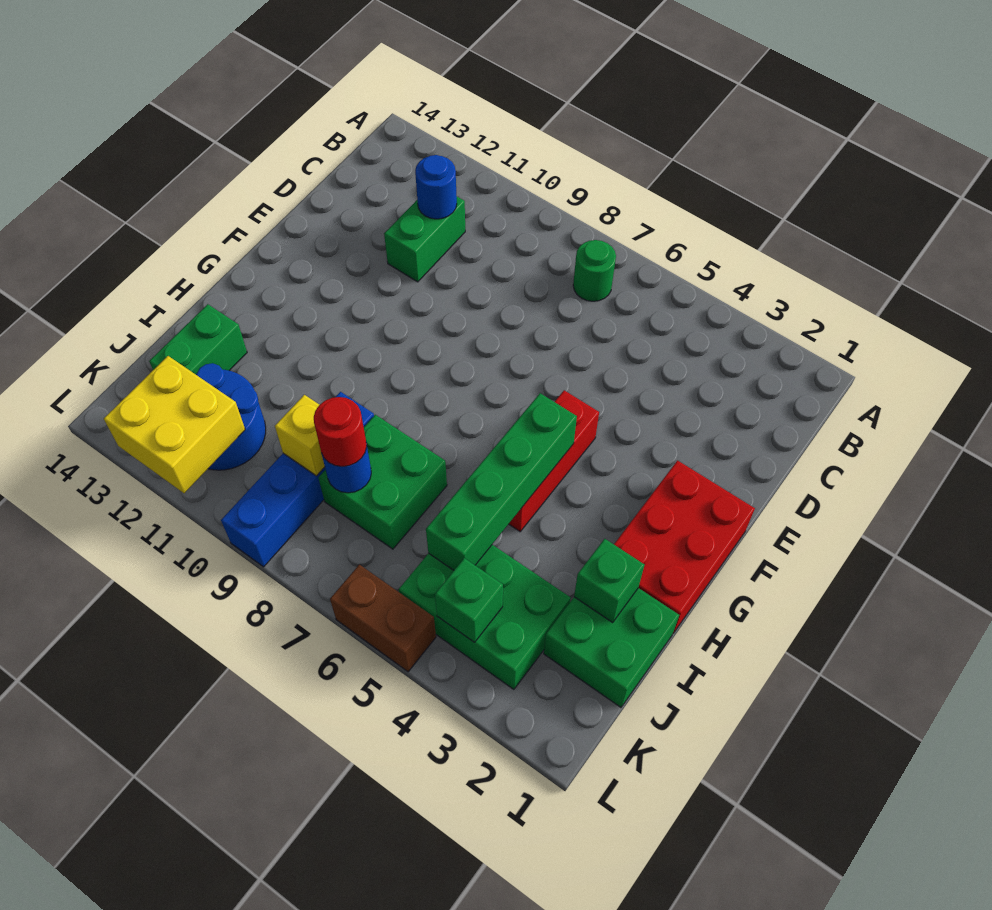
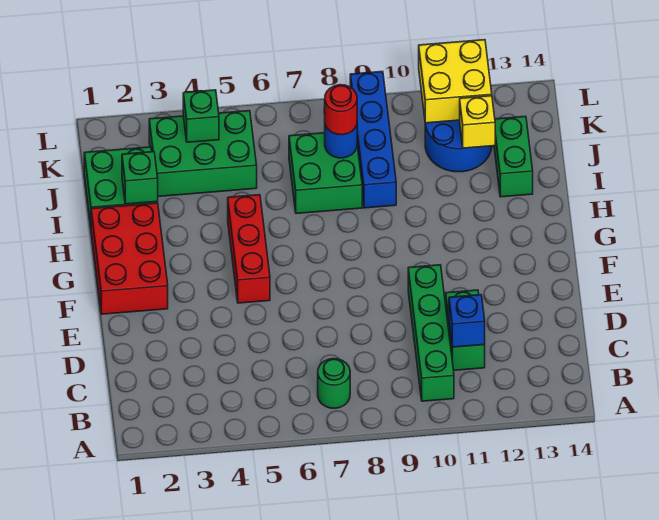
blue 1x1 round brick [415,155,457,219] -> blue 1x1 brick [449,295,485,347]
green 1x4 brick [426,393,577,570] -> green 1x4 brick moved to [408,265,454,401]
yellow 1x1 brick [275,395,325,476] -> yellow 1x1 brick moved to [460,96,495,148]
brown 1x2 brick [330,565,436,672] -> none

